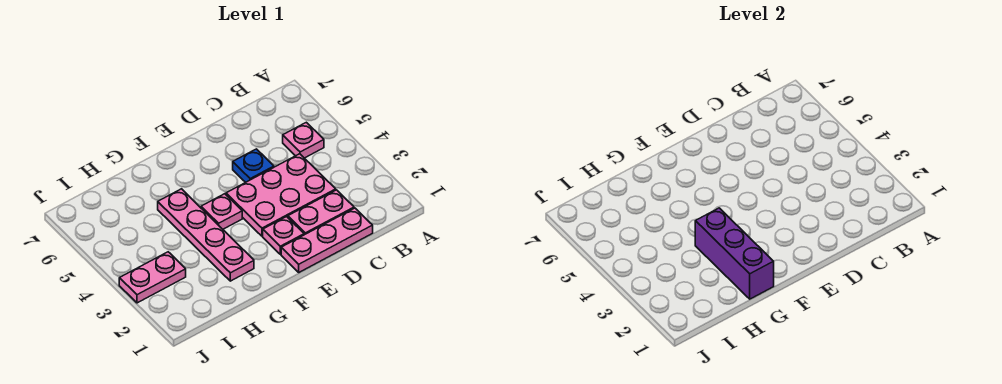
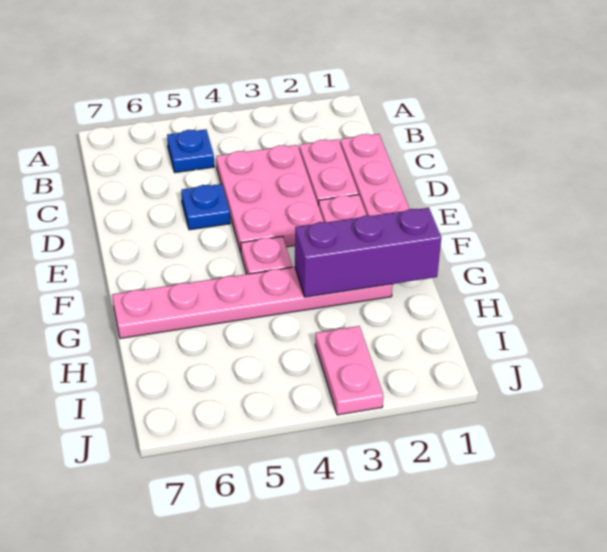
pink 1x1 plate [283,122,324,158] -> blue 1x1 plate [167,129,214,173]
pink 1x4 plate [158,189,254,281] -> pink 1x6 plate [112,267,393,338]

